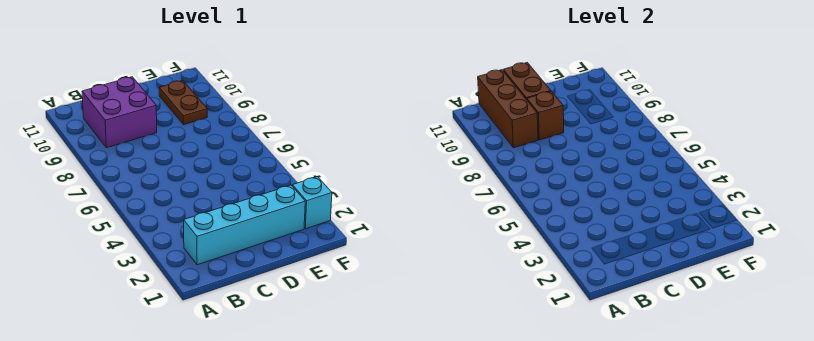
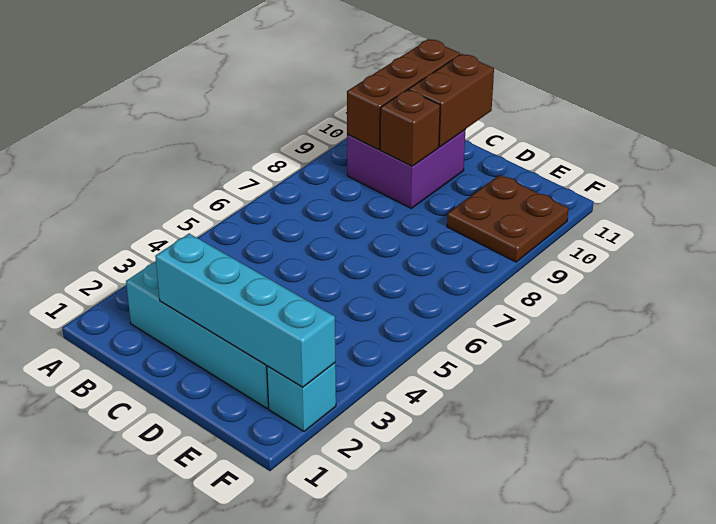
none -> cyan 1x4 brick [155,234,335,387]
brown 1x2 plate [159,80,207,125] -> brown 2x2 plate [447,175,569,262]

